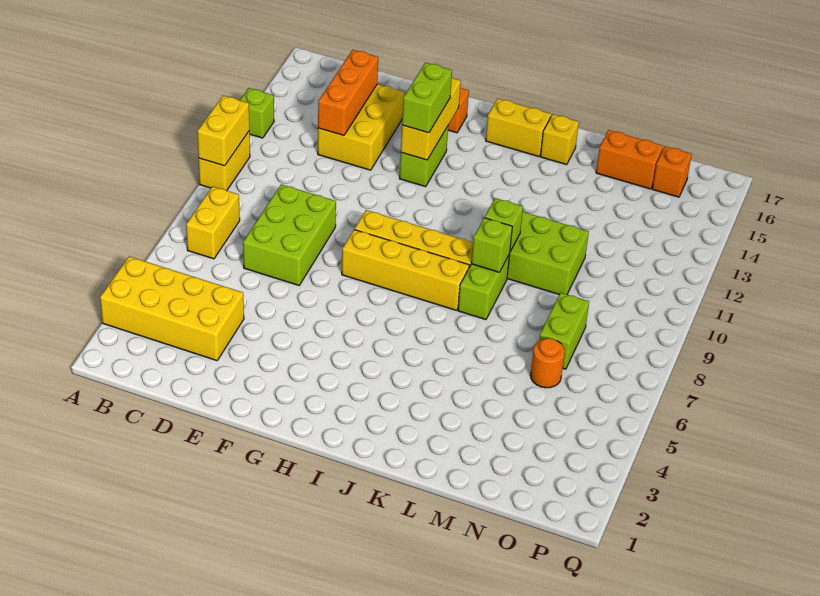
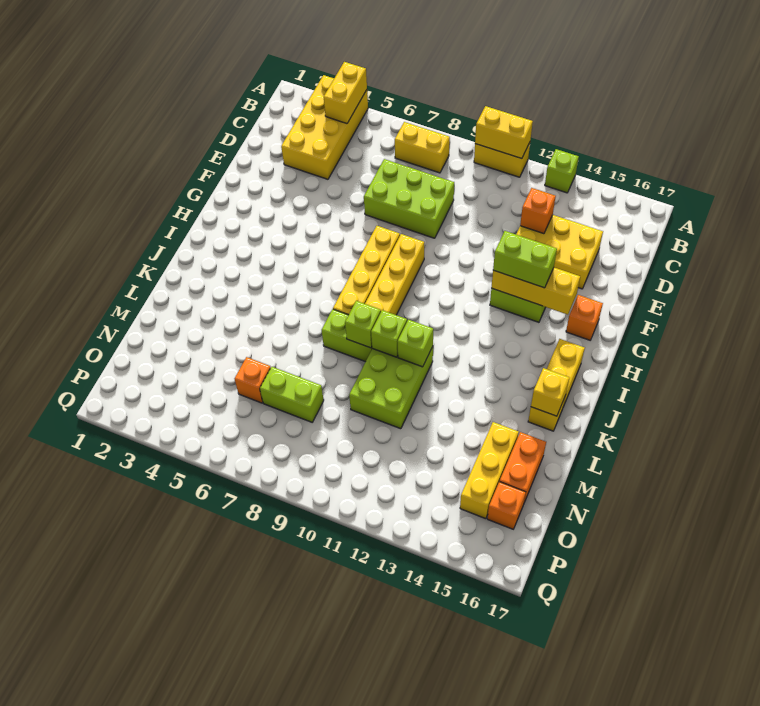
none -> yellow 1x2 brick [324,62,367,123]
orange 1x3 brick [318,50,378,136] -> orange 1x1 brick [520,188,556,234]
none -> lime 1x1 brick [398,320,433,367]
none -> yellow 1x1 brick [531,368,569,416]
none -> yellow 1x3 brick [460,422,519,519]
orange 1x1 round brick [530,338,565,388] -> orange 1x1 brick [234,357,271,403]

